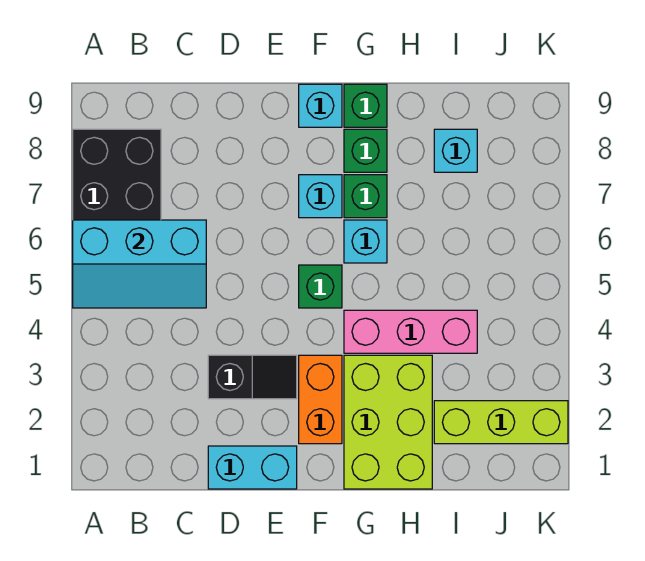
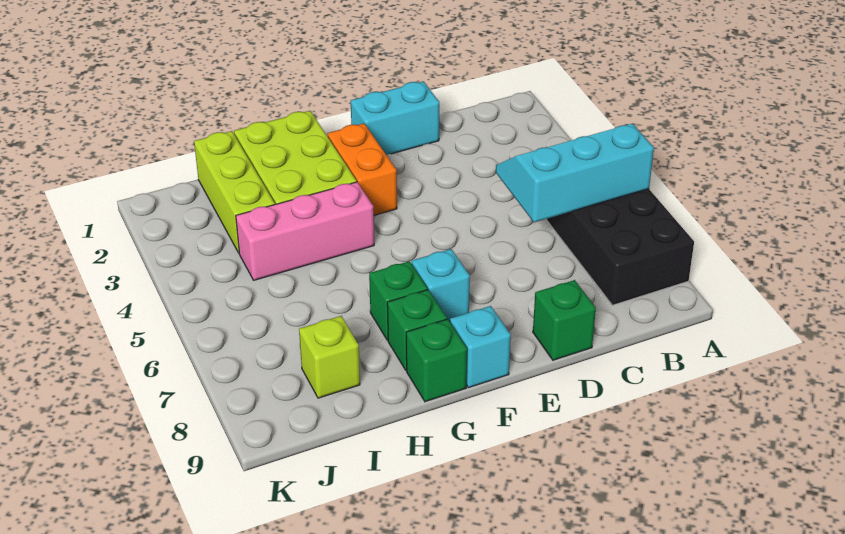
black 1x2 slope [208,355,297,399] -> none
green 1x1 brick [299,265,342,308] -> green 1x1 brick moved to [533,280,596,360]
cyan 1x1 brick [344,220,387,263] -> none
lime 1x3 brick [434,401,568,444] -> lime 1x3 brick turned to [194,131,275,253]
cyan 1x1 brick [434,129,477,172] -> lime 1x1 brick [299,316,360,398]

